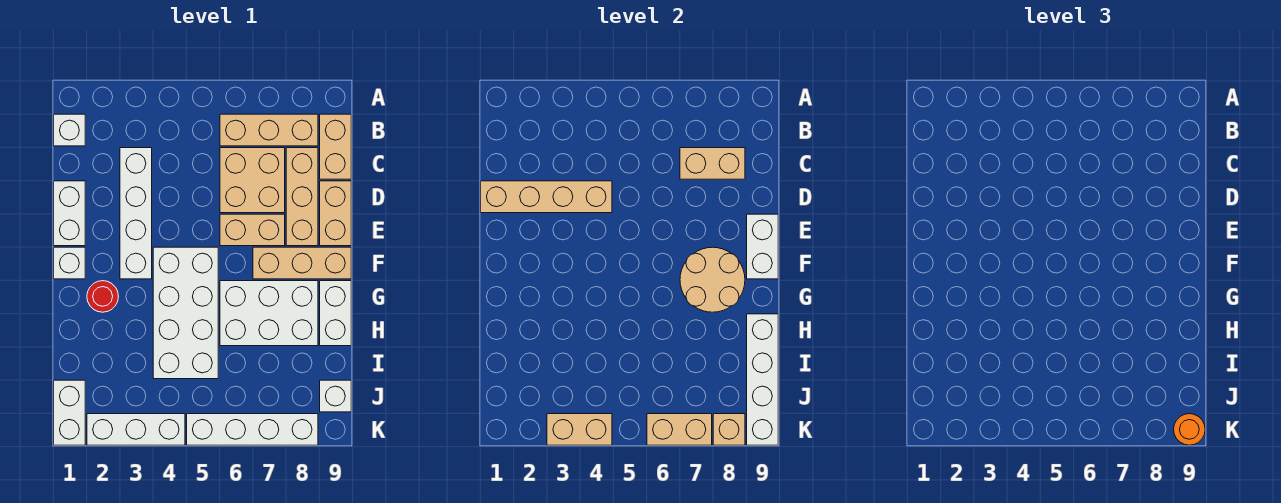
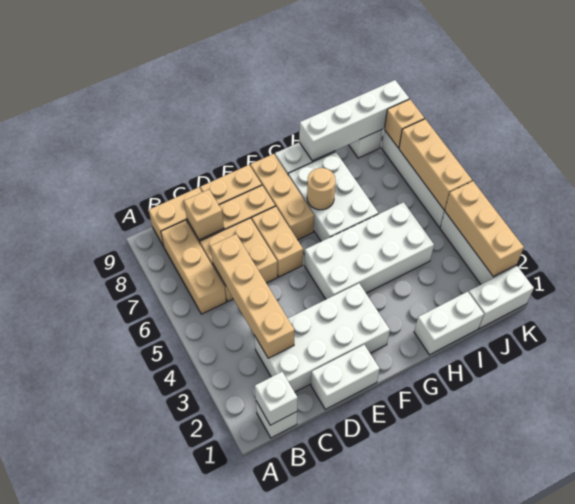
white 1x4 brick [120,148,152,279] -> white 2x4 brick [254,283,390,392]
tan 1x2 brick [680,148,745,179] -> tan 1x1 brick [184,190,224,240]
tan 1x4 brick [481,181,612,213] -> tan 1x4 brick moved to [211,234,294,358]
white 1x2 brick [747,214,778,279] -> white 1x2 brick moved to [414,292,484,355]
white 1x1 brick [54,247,85,279] -> white 1x1 brick moved to [255,372,298,425]
tan 2x2 round brick [680,247,745,312] -> tan 1x1 round brick [307,168,336,210]
red 1x1 round brick [87,281,118,312] -> none
tan 1x2 brick [547,414,612,445] -> tan 1x3 brick [445,181,524,277]
tan 1x2 brick [647,414,712,445] -> tan 1x3 brick [399,119,472,210]
orange 1x1 round brick [1174,414,1205,445] -> none

